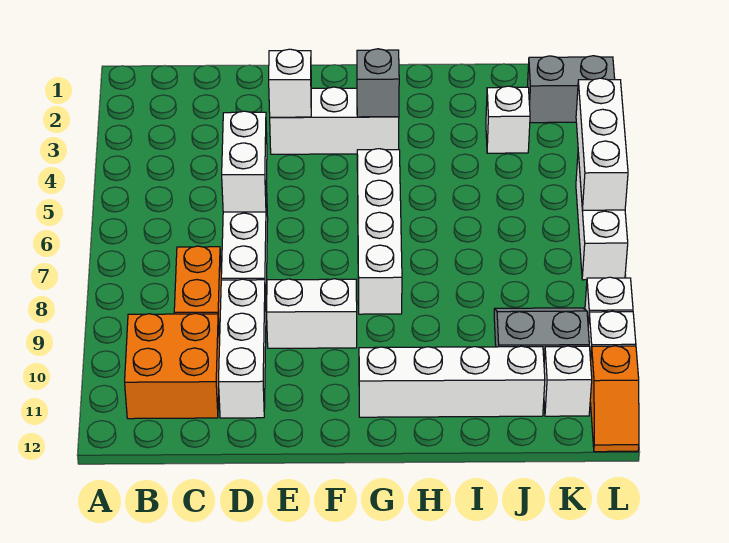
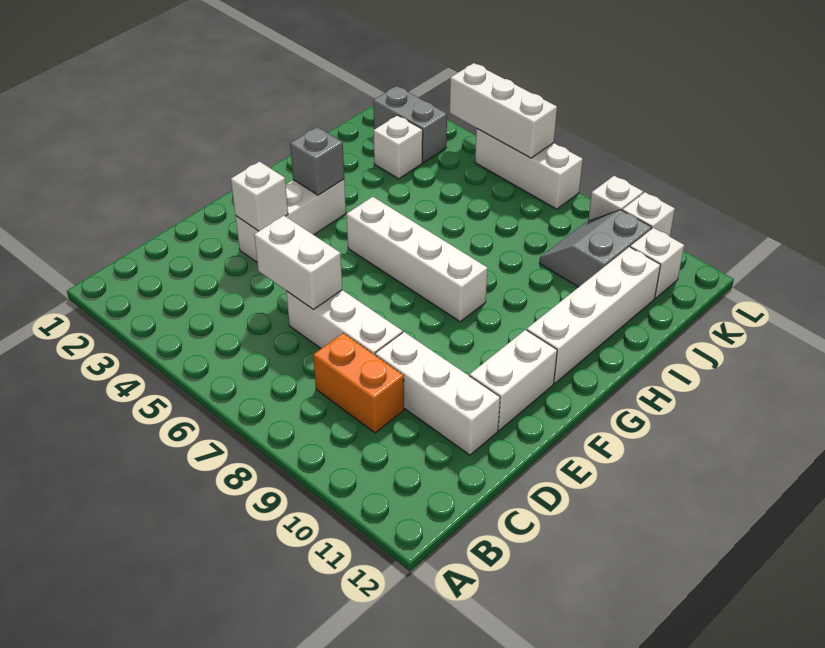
orange 2x2 brick [125,313,220,419] -> none
white 1x2 brick [267,279,357,348] -> white 1x2 brick moved to [470,330,557,430]
grey 1x2 brick [527,56,615,123] -> grey 1x2 brick turned to [373,86,447,163]
orange 1x2 slope [590,346,639,452] -> none

